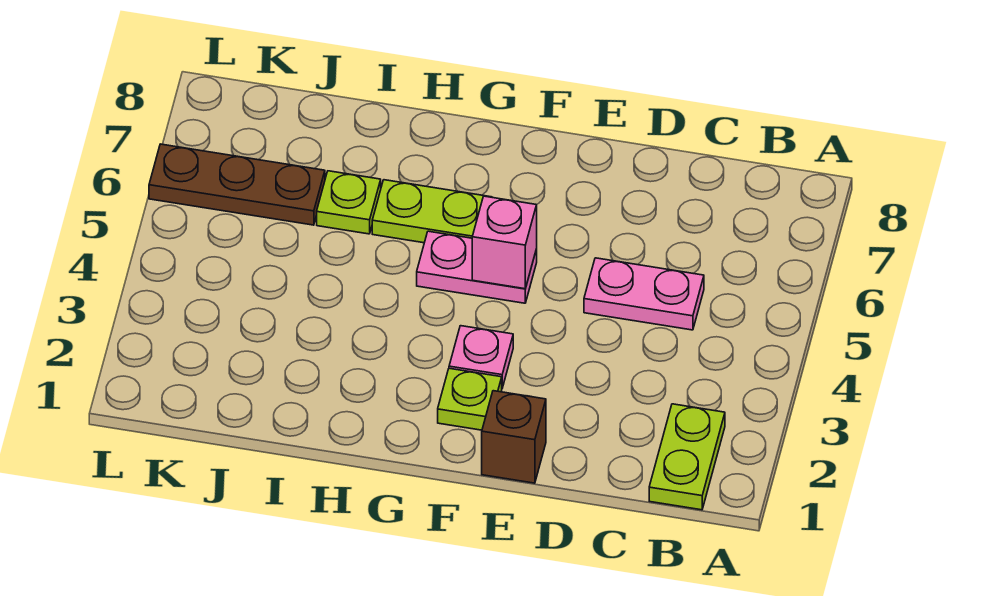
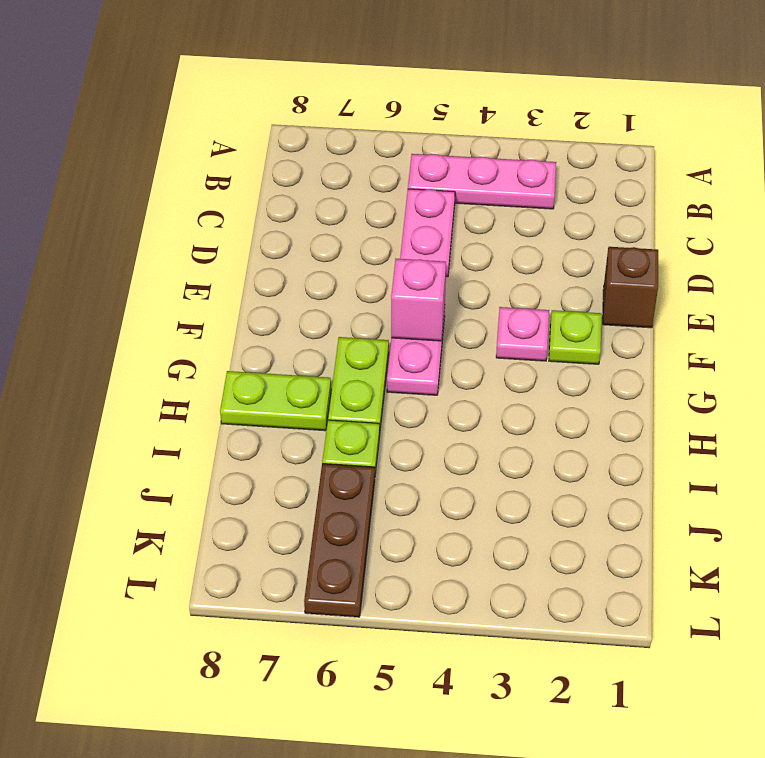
lime 1x2 plate [649,404,725,510] -> lime 1x2 plate moved to [220,371,331,431]
none -> pink 1x3 plate [408,154,556,209]

